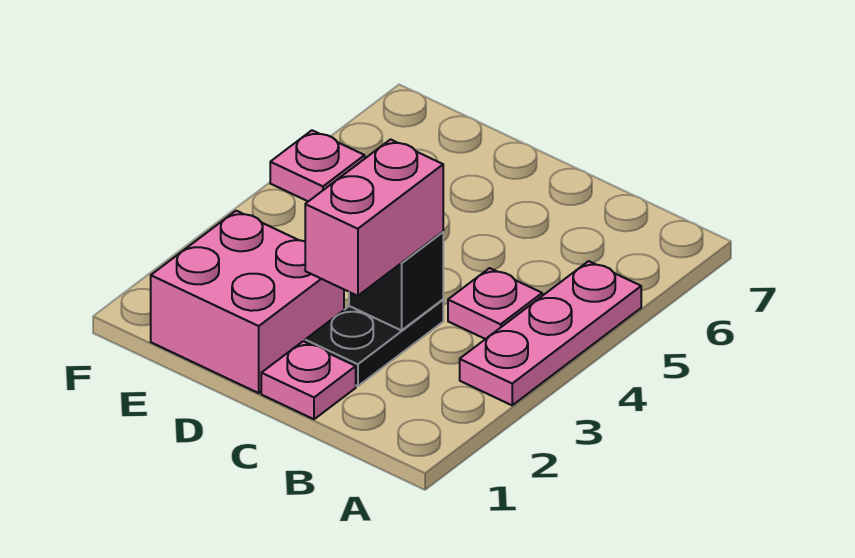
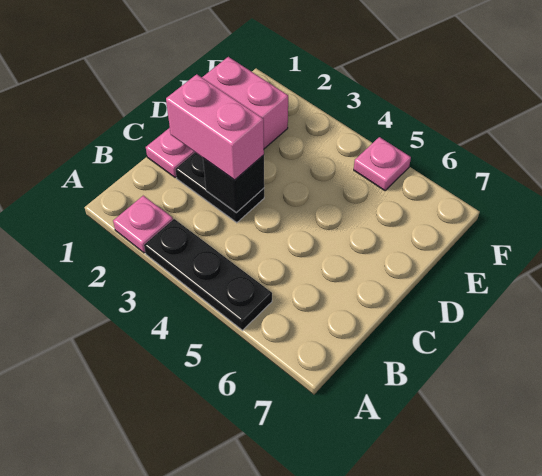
pink 1x3 plate [460,261,641,405] -> black 1x3 plate [144,219,272,330]
pink 1x1 plate [448,268,542,339] -> pink 1x1 plate moved to [113,196,173,253]

